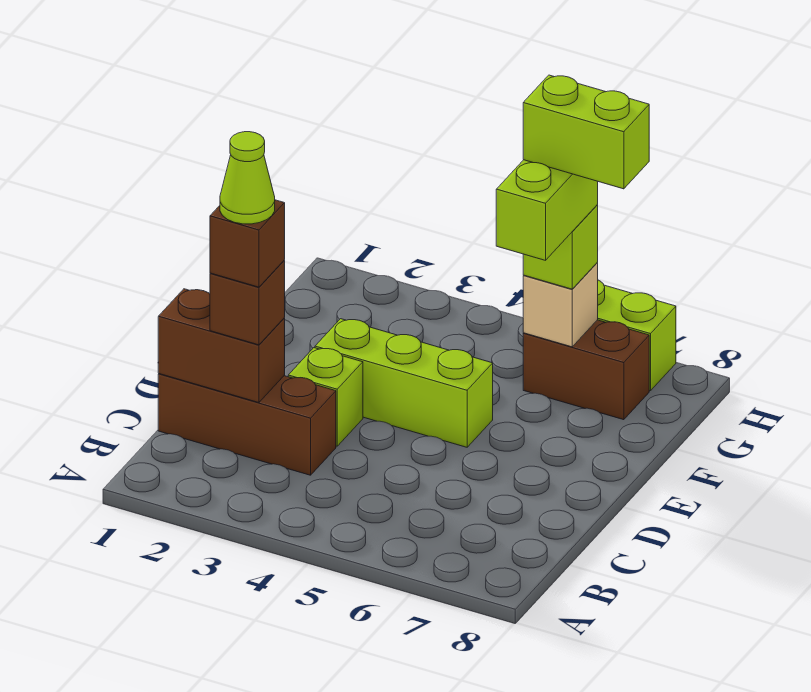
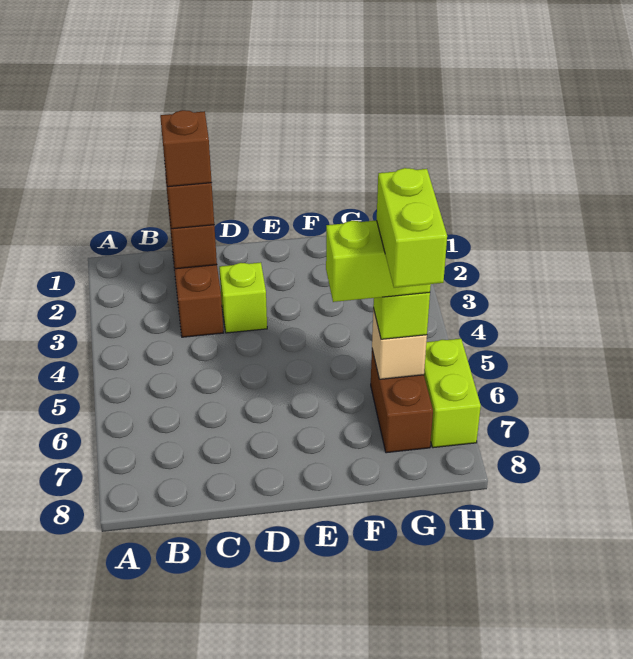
lime 1x1 cone [220,132,275,224] -> none
lime 1x3 brick [315,319,493,447] -> none

